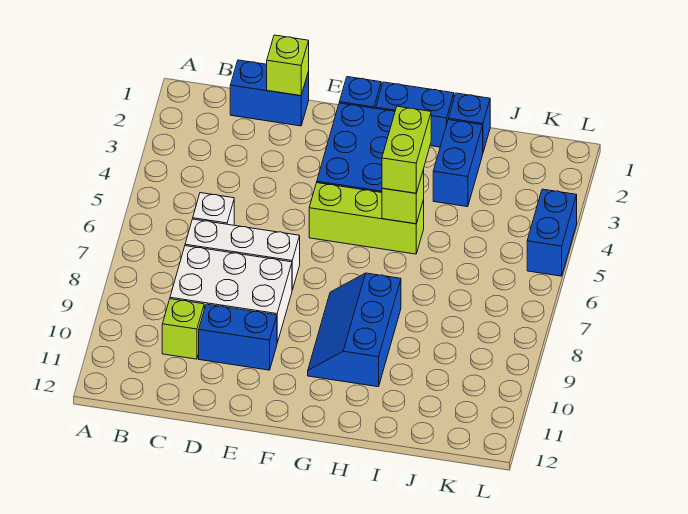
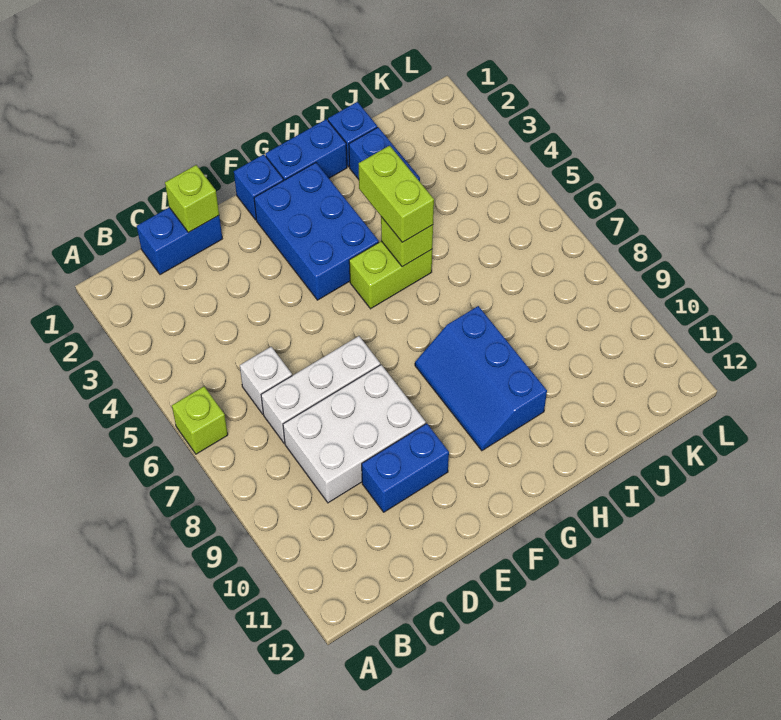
lime 1x1 brick [162,299,204,359] -> lime 1x1 brick moved to [172,387,228,454]
lime 1x3 brick [309,183,424,254] -> lime 1x2 brick [349,241,432,309]
blue 1x2 brick [527,189,577,276] -> none

